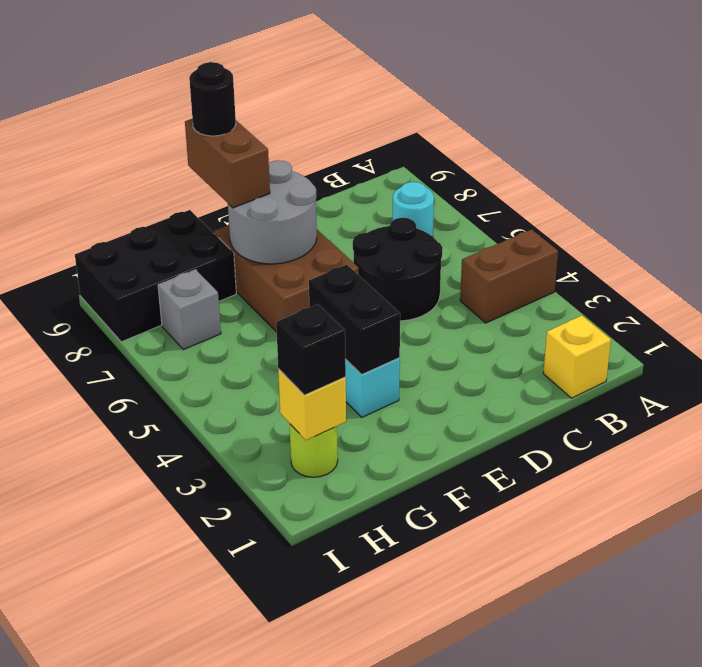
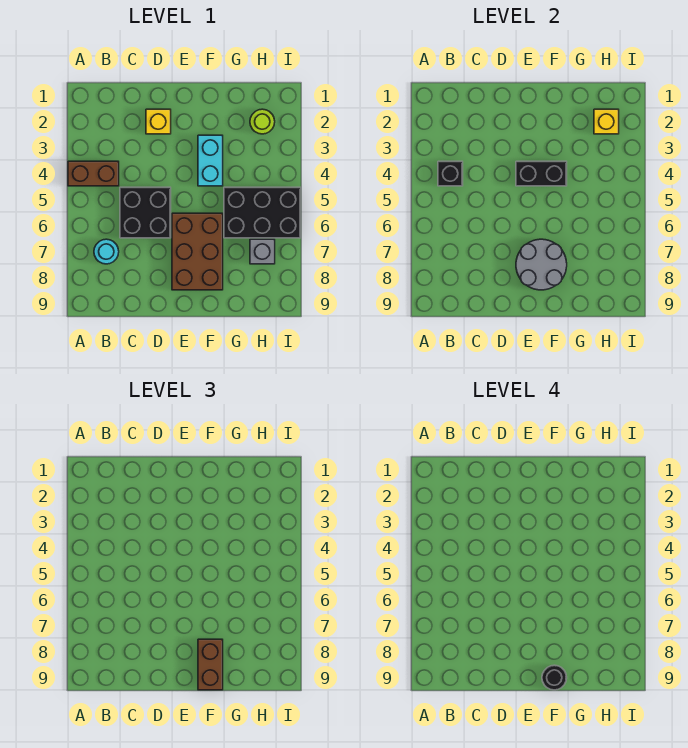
yellow 1x1 brick [543,315,611,398] -> yellow 1x1 brick moved to [146,109,171,134]
black 2x2 round brick [353,218,443,321] -> black 2x2 brick [120,187,171,238]
black 1x2 brick [309,265,400,375] -> black 1x2 brick turned to [516,161,567,186]
black 2x3 brick [75,210,236,342] -> black 2x3 brick moved to [224,187,301,238]
black 1x1 brick [276,304,346,395] -> black 1x1 brick moved to [438,161,463,186]

